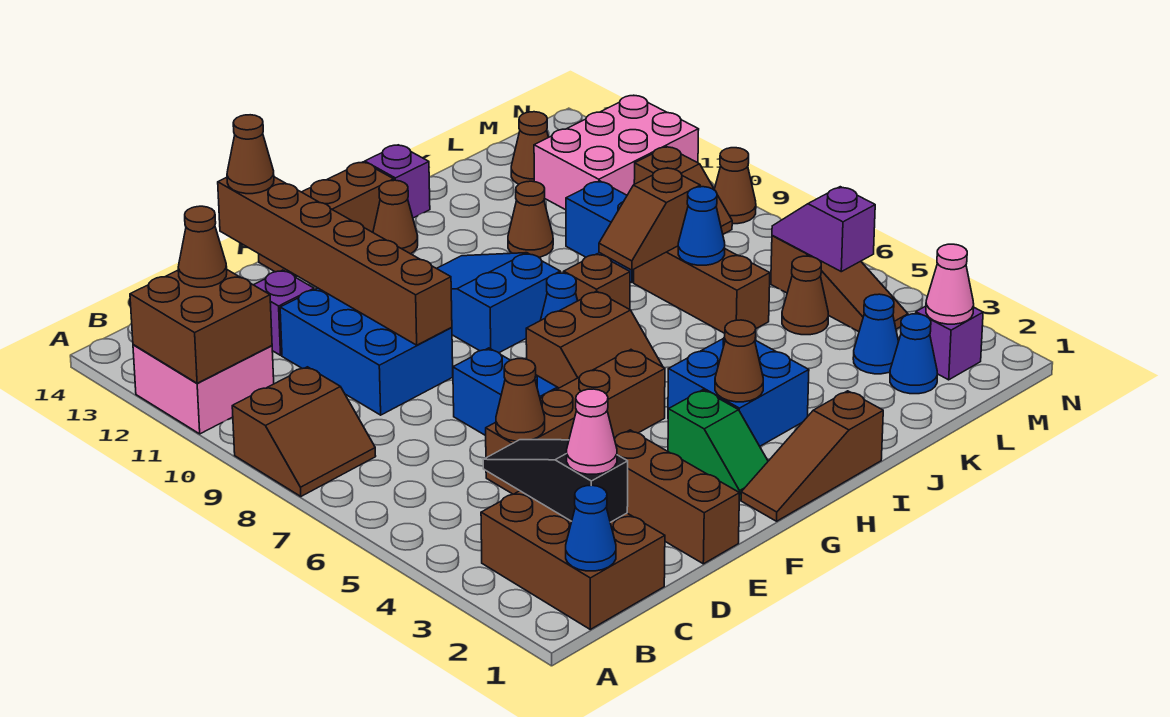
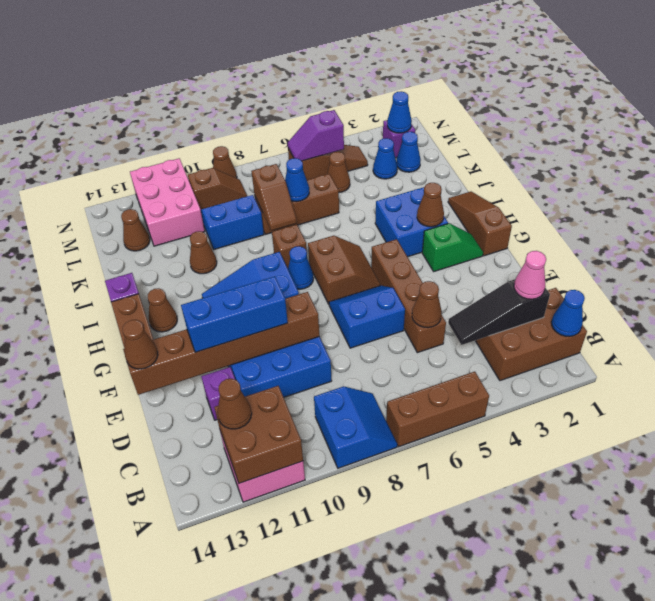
brown 2x2 slope [232,367,376,497] -> blue 2x2 slope [314,386,397,468]
brown 1x3 brick [615,430,740,564] -> brown 1x3 brick moved to [386,372,489,447]
none -> blue 1x3 brick [181,276,288,352]
brown 1x3 slope [741,391,883,521] -> brown 1x3 slope turned to [448,192,512,256]
pink 1x1 cone [926,244,974,324] -> blue 1x1 cone [387,91,412,133]

